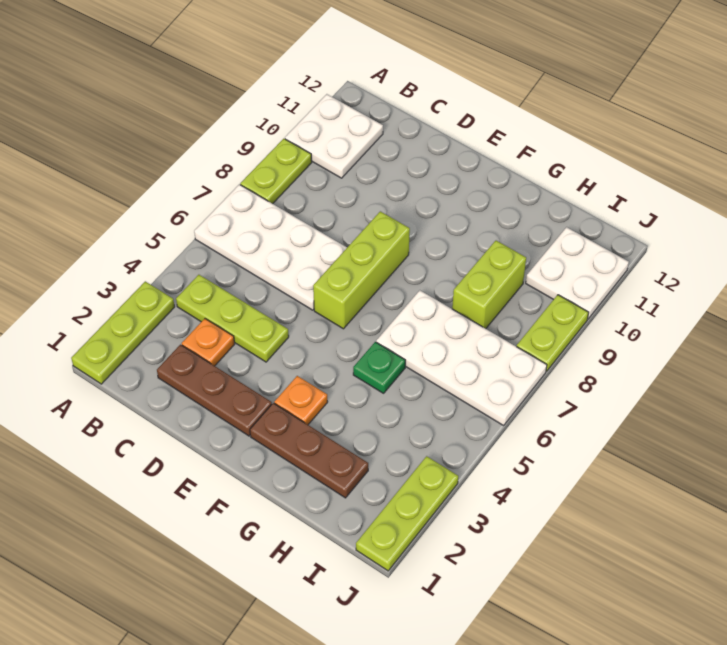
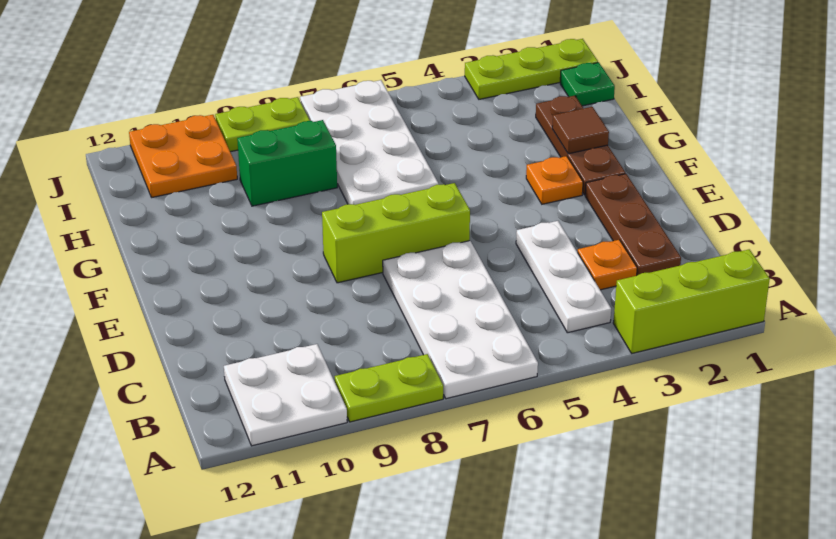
lime 1x3 plate [71,281,175,384] -> lime 1x3 brick [613,249,770,353]
lime 1x3 plate [176,275,289,362] -> white 1x3 plate [516,221,611,333]
none -> brown 1x1 tile [552,107,609,154]
green 1x1 plate [353,342,405,393] -> green 1x1 plate moved to [560,63,615,106]
lime 1x2 brick [452,241,526,329] -> green 1x2 brick [237,120,337,206]
white 2x2 plate [526,227,629,319] -> orange 2x2 plate [129,115,237,197]

